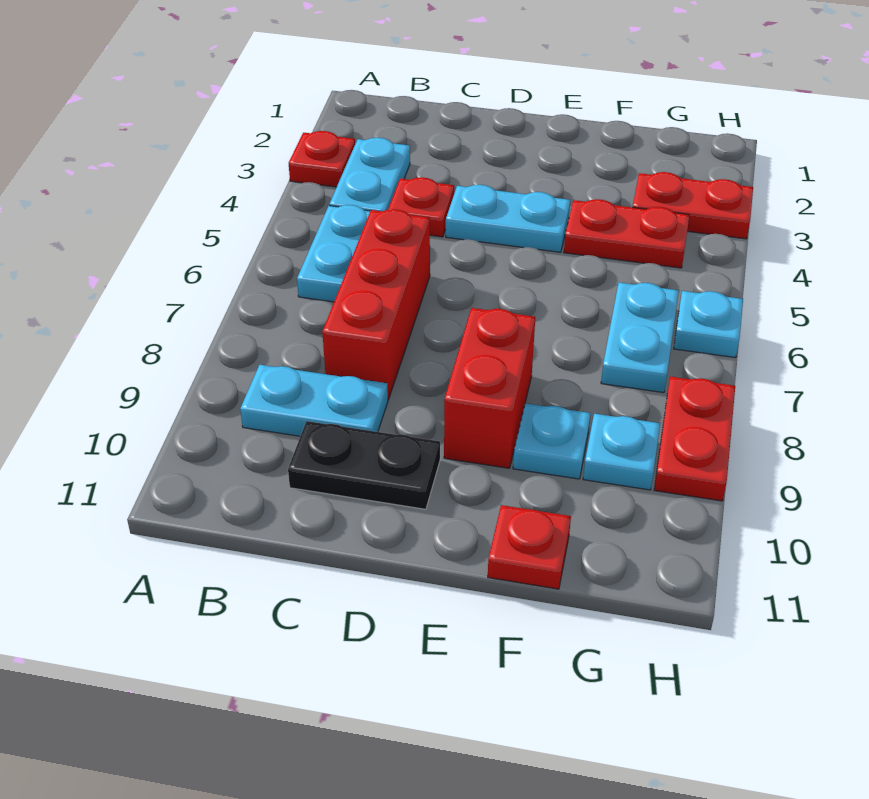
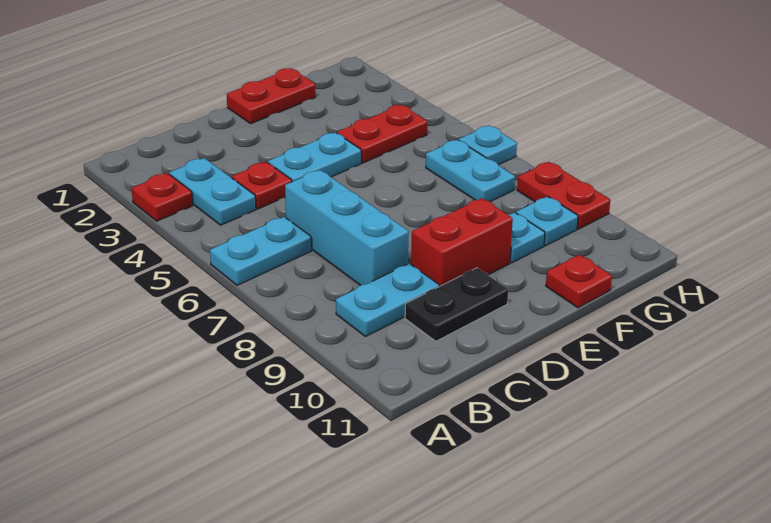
cyan 1x2 plate [297,205,370,302] -> cyan 1x2 plate turned to [210,217,311,285]
red 1x3 brick [322,209,430,400] -> cyan 1x3 brick [285,170,409,286]
red 1x2 brick [444,308,535,468] -> red 1x2 brick turned to [411,198,513,286]
red 1x2 plate [633,172,753,239] -> red 1x2 plate moved to [227,68,315,124]

